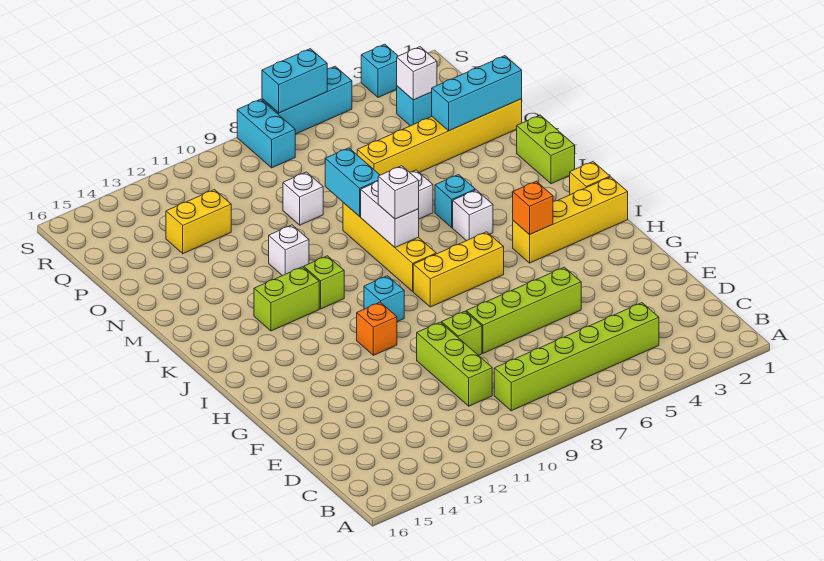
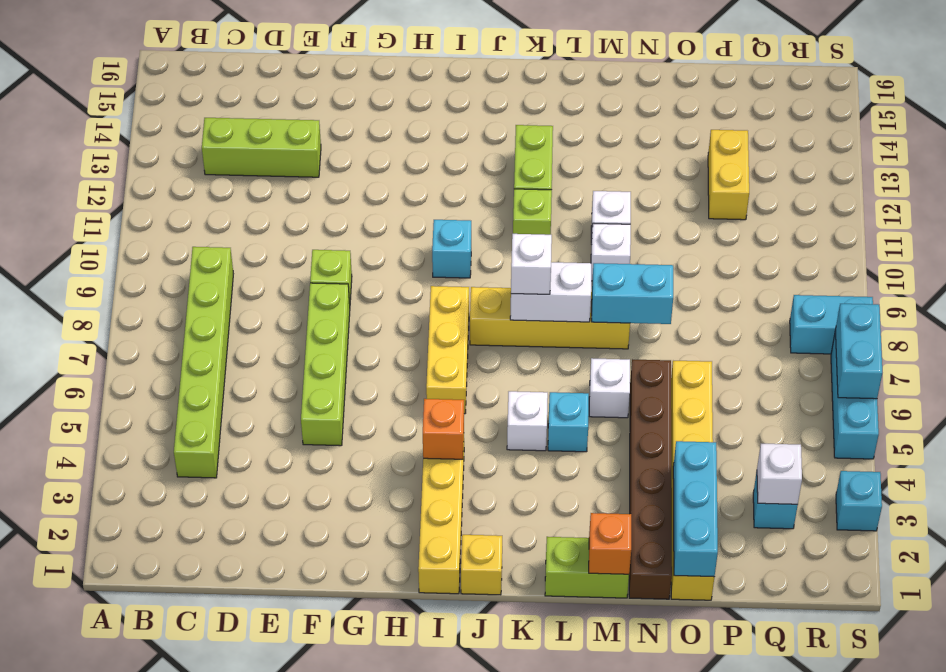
lime 1x3 brick [417,322,492,406] -> lime 1x3 brick moved to [202,118,321,177]
orange 1x1 brick [357,302,397,355] -> orange 1x1 brick moved to [589,513,631,574]
none -> brown 1x6 brick [629,359,672,599]
white 1x1 brick [283,172,323,225] -> white 1x1 brick moved to [591,223,631,281]

